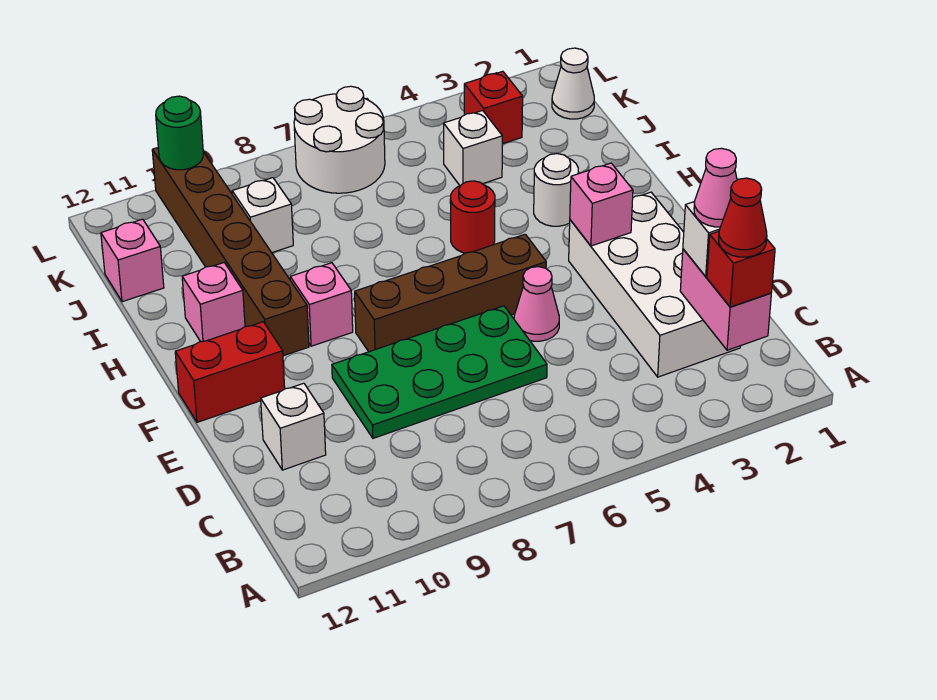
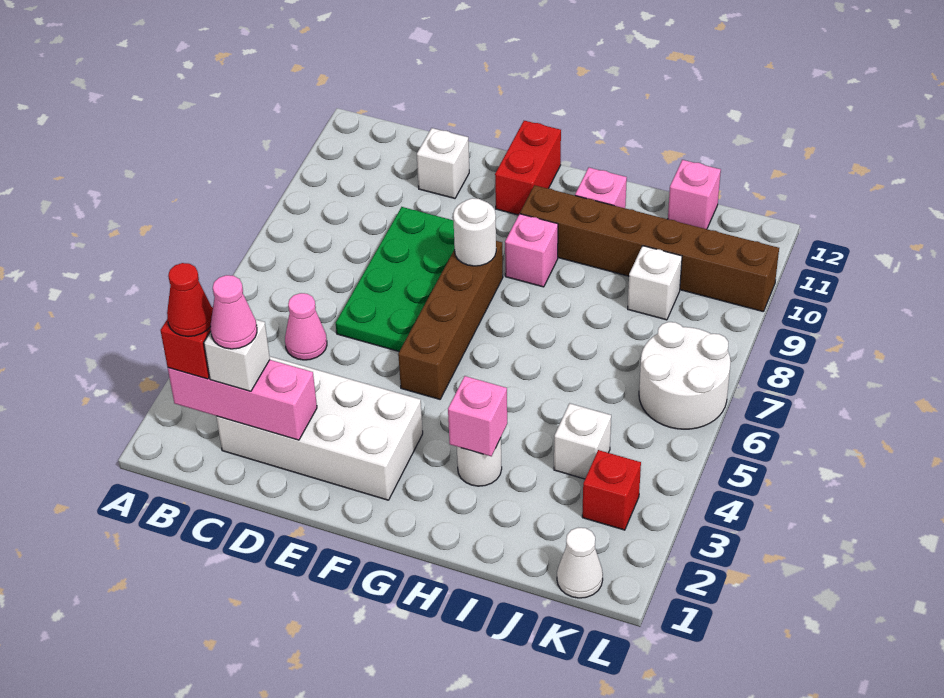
pink 1x2 brick [680,249,771,350] -> pink 1x3 brick [168,360,317,440]
pink 1x1 cone [514,267,559,341] -> pink 1x1 cone moved to [285,293,327,360]
pink 1x1 brick [570,163,633,246] -> pink 1x1 brick moved to [448,376,507,456]
none -> white 1x1 round brick [453,198,496,266]
red 1x1 round brick [450,181,495,253] -> none
green 1x1 round brick [156,96,203,170] -> none

